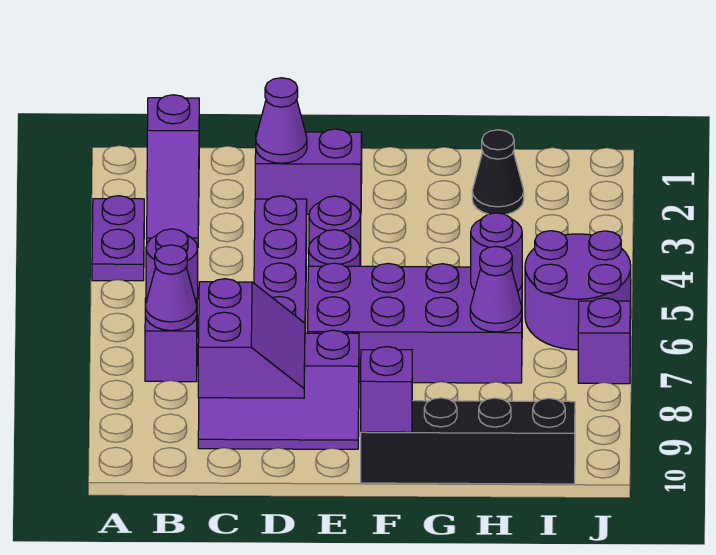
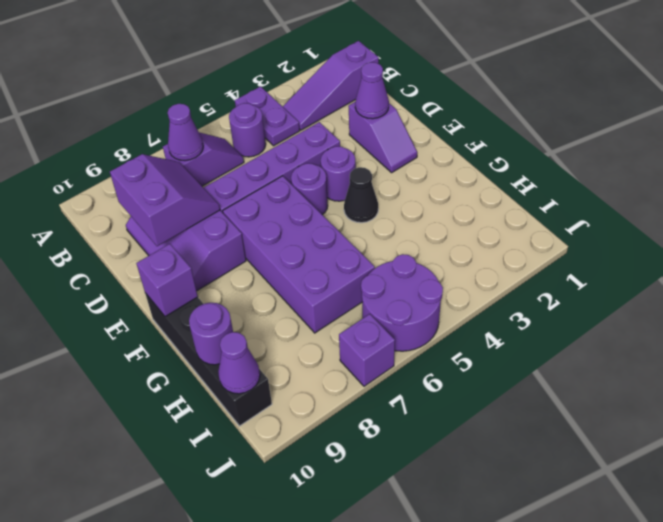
purple 1x2 plate [92,196,144,281] -> purple 1x2 plate turned to [235,87,300,146]
purple 2x2 slope [198,279,305,398] -> purple 2x2 slope turned to [110,154,220,246]
purple 1x2 brick [255,129,362,215] -> purple 1x2 slope [349,102,417,173]
black 1x1 cone [472,130,524,215] -> black 1x1 cone moved to [344,167,378,223]
purple 1x1 round brick [471,213,522,291] -> purple 1x1 round brick moved to [189,303,233,365]
purple 1x1 cone [470,246,522,332] -> purple 1x1 cone moved to [218,332,260,394]

